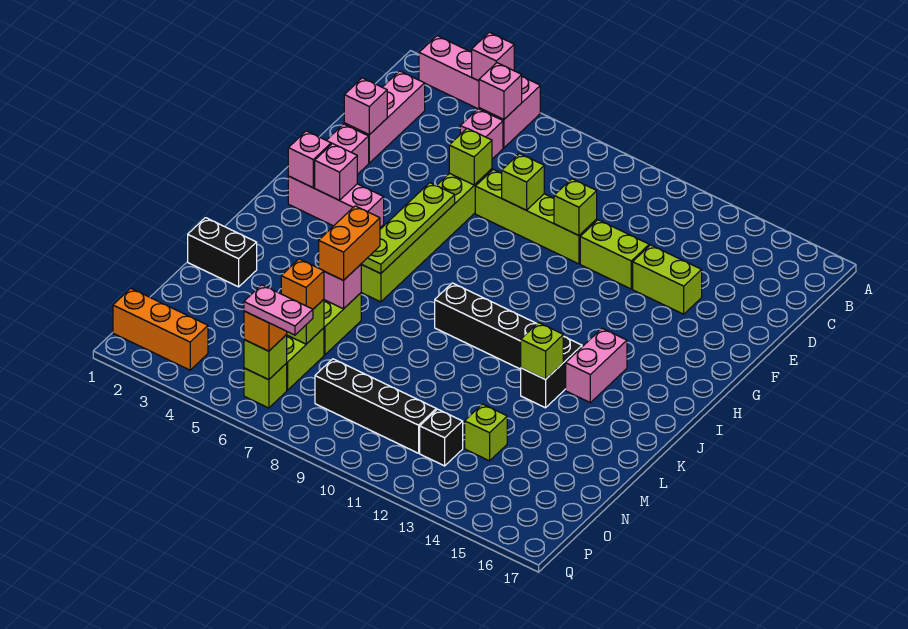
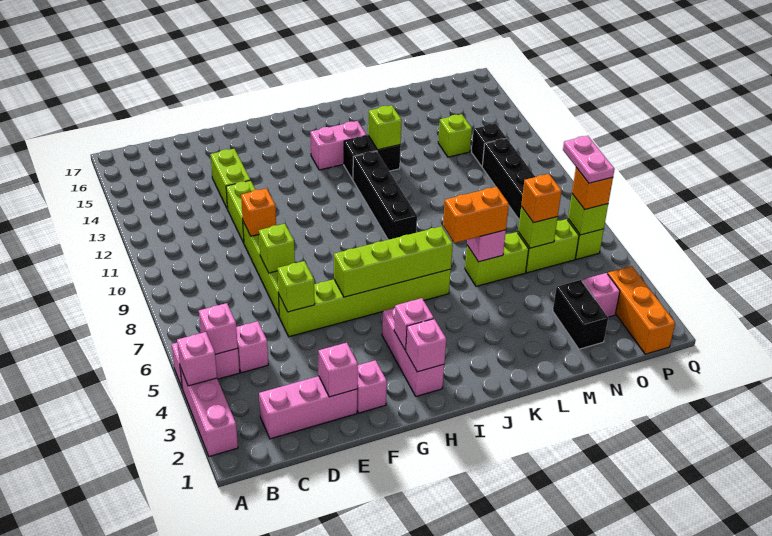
lime 1x1 brick [554,179,597,236] -> orange 1x1 brick [241,188,276,236]
lime 1x4 plate [361,183,455,274] -> lime 1x4 brick [334,226,453,297]
black 1x2 brick [188,218,257,287] -> black 1x2 brick moved to [553,280,608,349]
none -> pink 1x1 brick [582,273,620,317]

